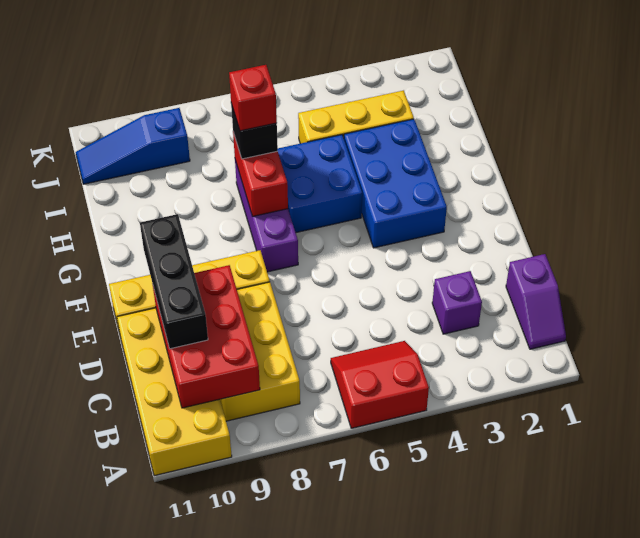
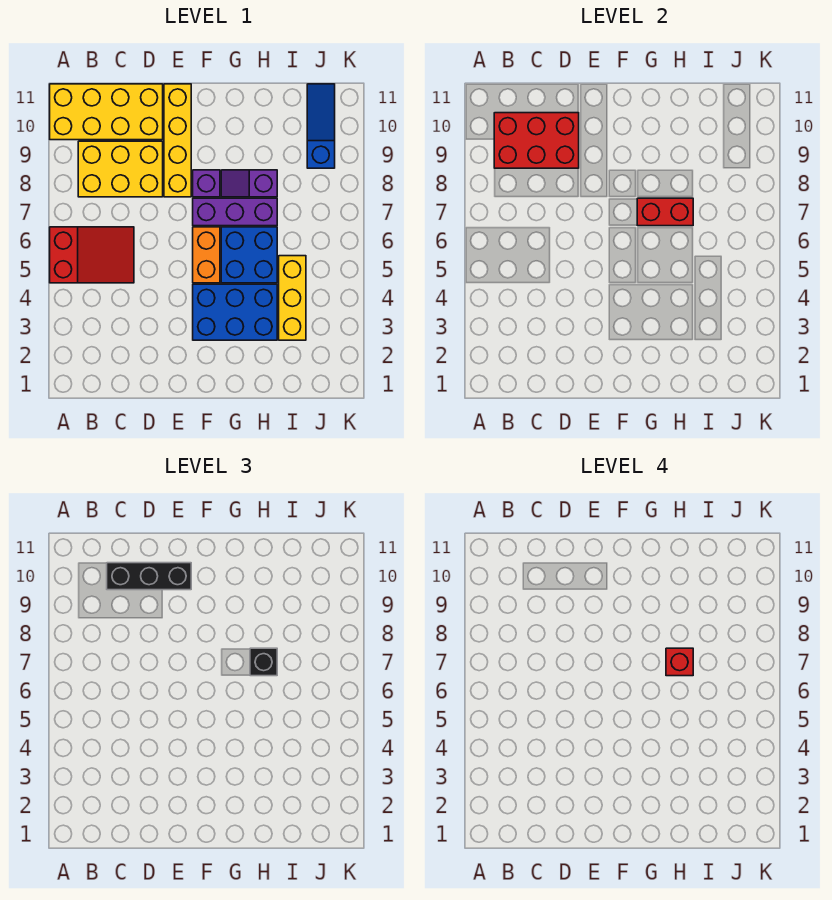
red 2x2 slope [331,341,429,428] -> red 2x3 slope [50,227,134,283]
purple 1x2 slope [506,254,566,349] -> purple 1x2 slope moved to [221,170,277,197]
purple 1x1 brick [432,271,482,334] -> purple 1x1 brick moved to [193,170,220,197]
none -> orange 1x2 brick [193,227,220,283]

